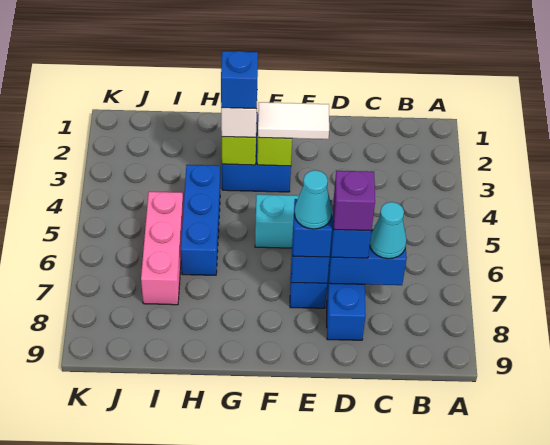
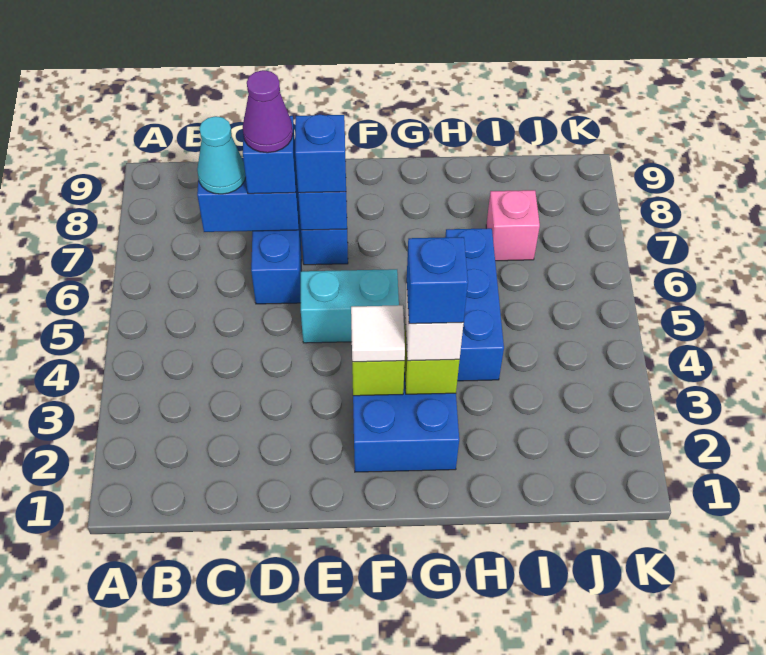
purple 1x1 brick [334,171,375,231] -> purple 1x1 cone [243,70,293,153]
white 1x2 tile [258,102,329,139] -> white 1x1 tile [351,305,405,362]
cyan 1x1 cone [295,170,332,229] -> none
pink 1x3 brick [141,192,183,305] -> pink 1x1 brick [486,190,540,261]

